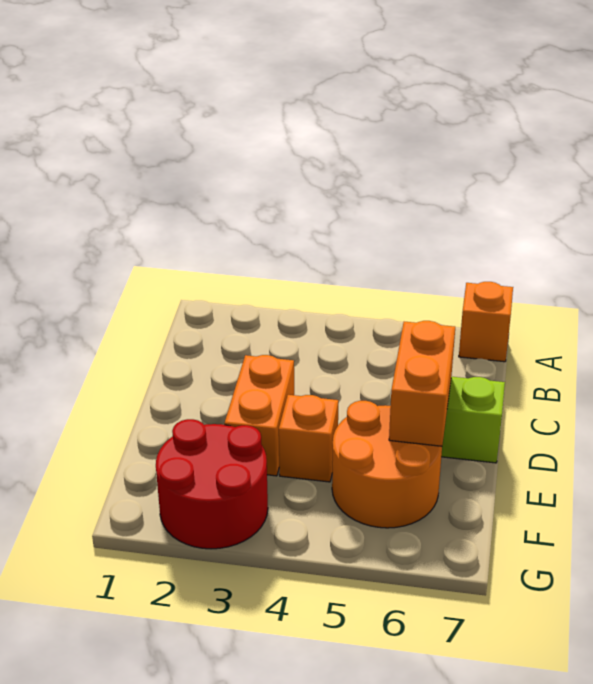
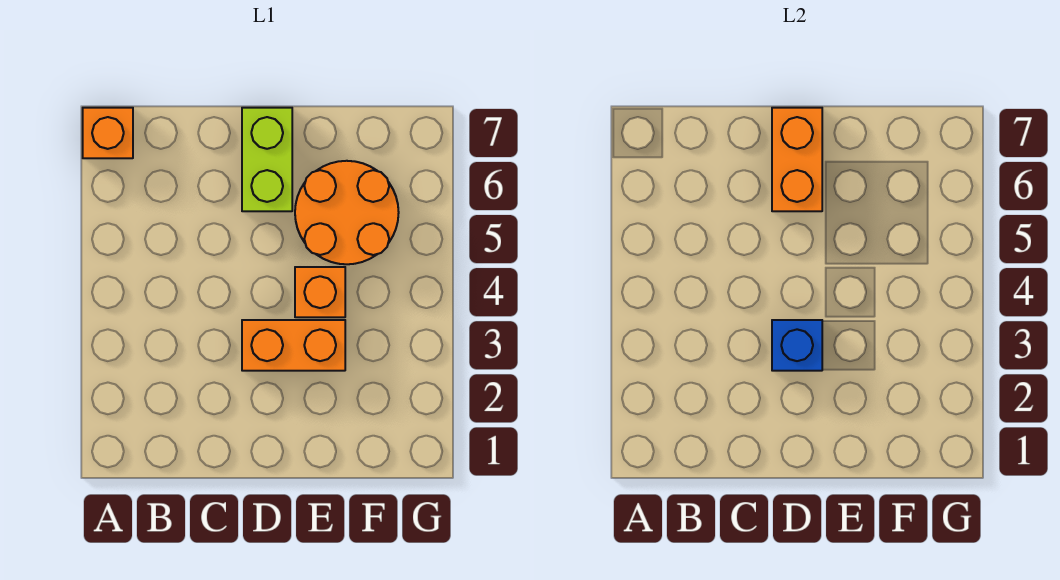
none -> blue 1x1 brick [772,320,822,371]
orange 1x2 brick [389,321,455,446] -> orange 1x2 brick turned to [772,108,822,211]
red 2x2 round brick [156,419,268,549] -> none

